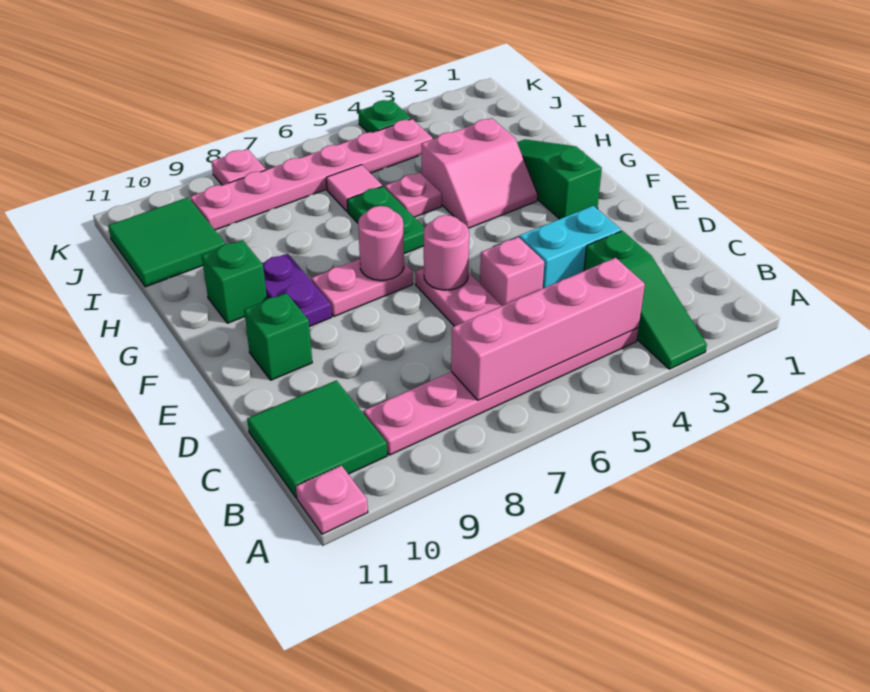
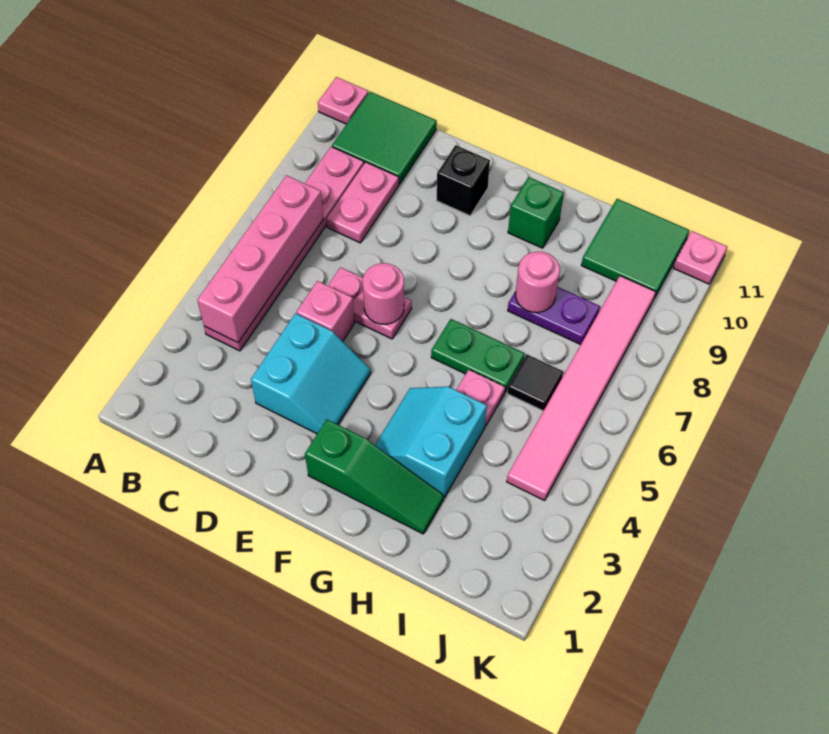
green 1x3 slope [584,231,707,369] -> none
green 1x1 brick [244,293,312,380] -> black 1x1 brick [437,145,490,216]
pink 1x2 plate [311,259,413,316] -> pink 1x2 plate moved to [326,162,399,243]
pink 1x1 round brick [358,206,404,280] -> pink 1x1 round brick moved to [516,252,560,313]
purple 1x2 plate [262,254,332,327] -> purple 1x2 plate moved to [508,287,600,345]
pink 2x2 slope [421,118,538,228] -> cyan 2x2 slope [375,387,487,497]
pink 1x1 tile [326,165,382,212] -> black 1x1 tile [507,355,563,411]
pink 1x6 plate [190,119,433,230] -> pink 1x6 tile [507,276,656,500]
green 1x1 plate [358,100,411,133] -> none
pink 1x1 plate [211,149,266,185] -> pink 1x1 plate moved to [673,231,727,284]

